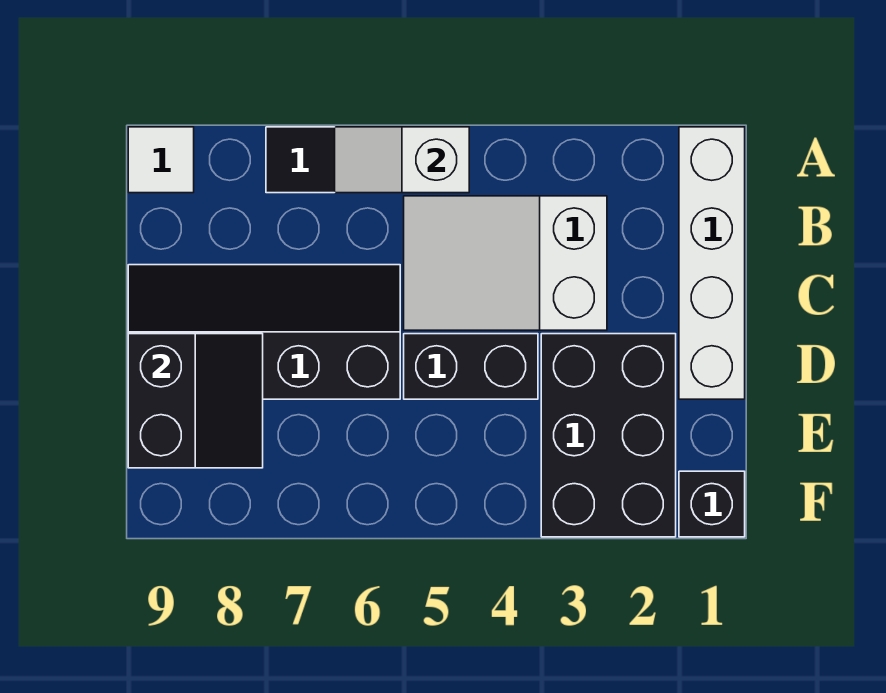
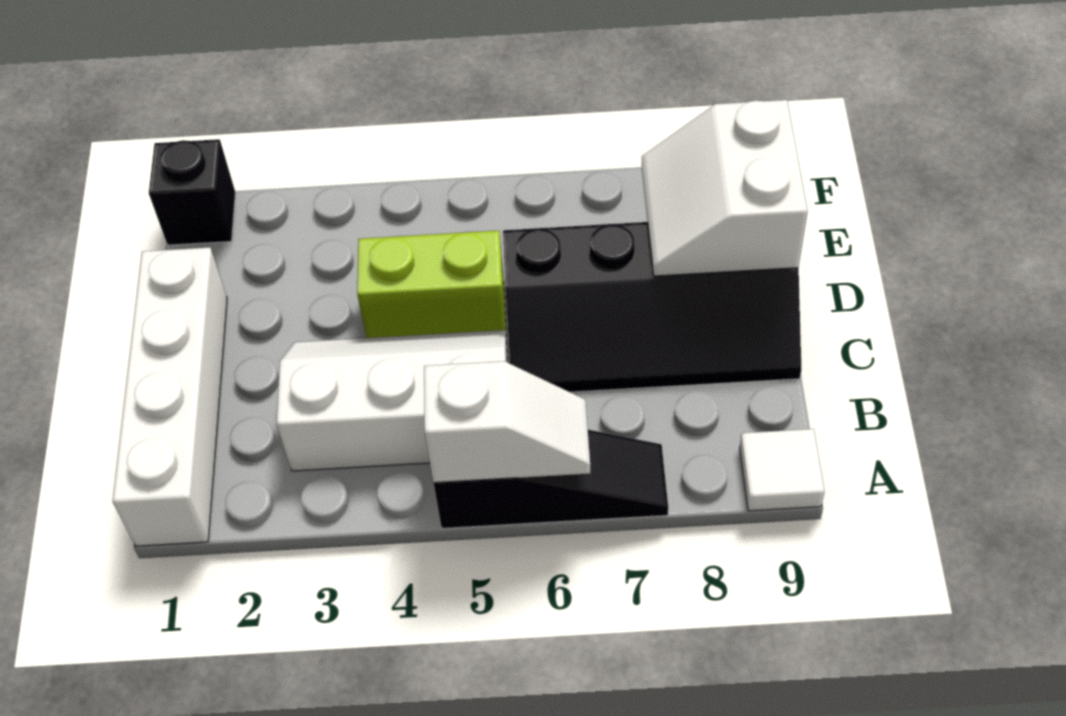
white 2x3 slope [404,196,607,330] -> white 2x3 slope turned to [277,330,507,471]
black 2x3 brick [541,334,676,537] -> none
black 1x2 brick [404,334,538,399] -> lime 1x2 brick [357,231,506,338]
black 2x2 slope [128,334,263,468] -> white 2x2 slope [642,100,808,276]

